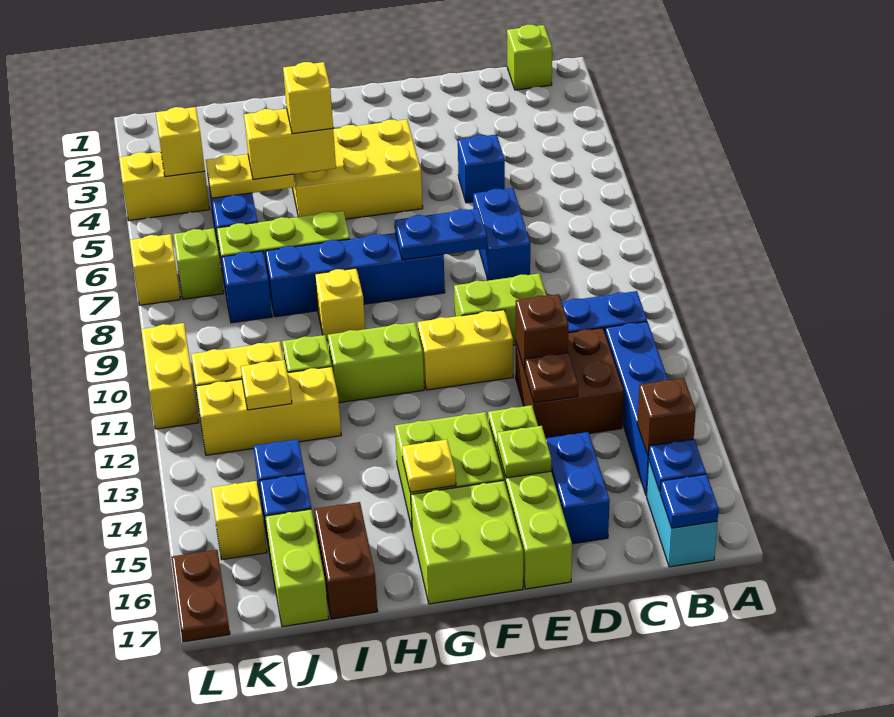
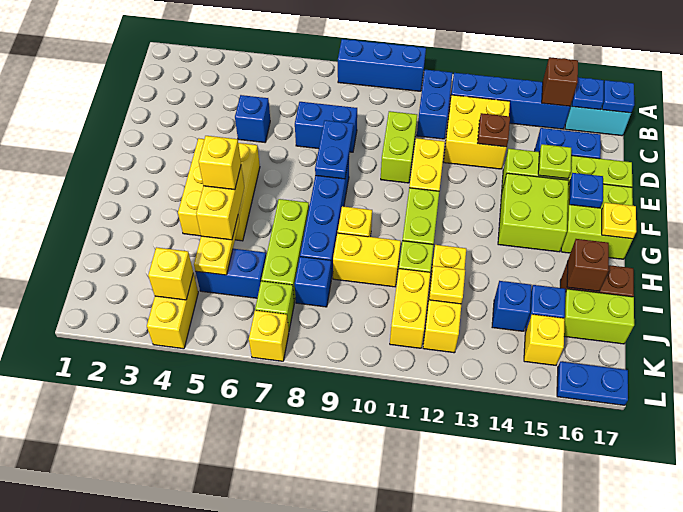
none -> blue 1x3 brick [338,39,426,91]
lime 1x1 brick [507,25,552,90] -> none
brown 2x2 brick [516,328,624,438] -> yellow 2x2 brick [444,95,510,169]
brown 1x1 brick [516,294,568,370] -> brown 1x1 brick moved to [567,239,609,291]
none -> blue 1x1 plate [569,173,603,208]
yellow 1x1 plate [402,440,456,492] -> yellow 1x1 plate moved to [602,203,636,239]
yellow 1x2 brick [141,323,199,429] -> yellow 1x2 brick moved to [333,233,401,287]
brown 1x2 plate [171,550,230,642] -> blue 1x2 plate [557,362,628,405]

